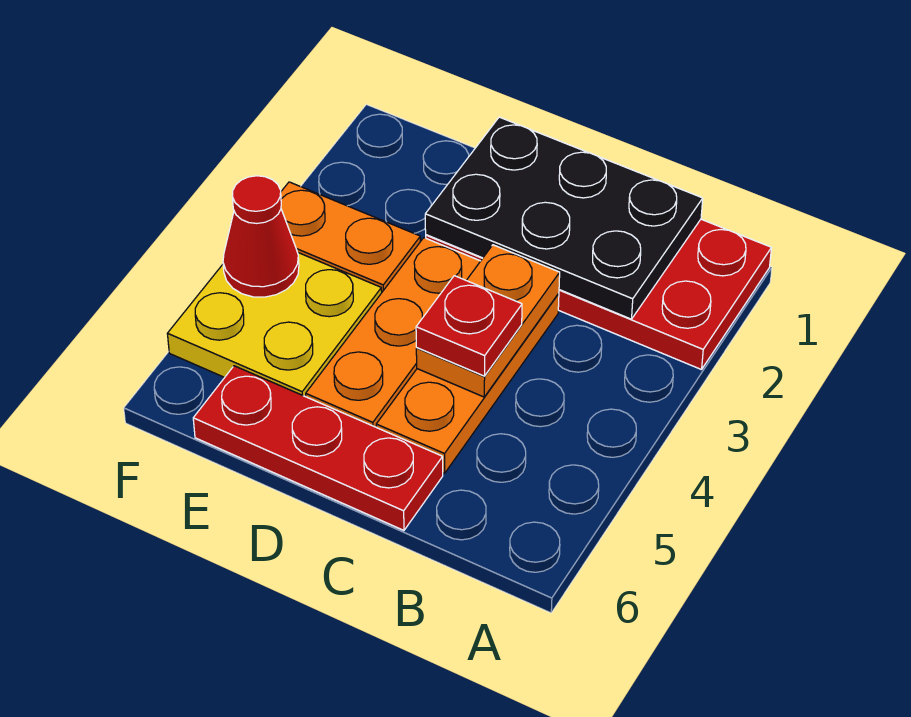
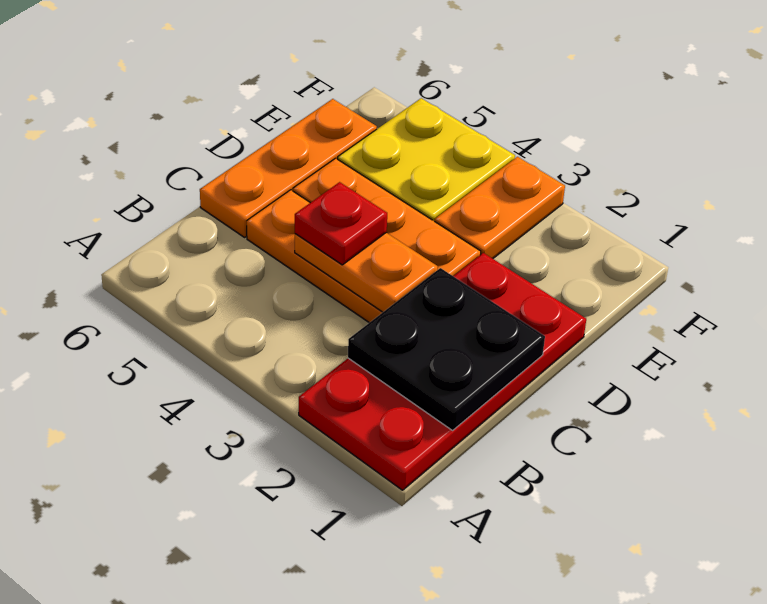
black 2x3 plate [425,117,703,319] -> black 2x2 plate [348,268,545,430]
red 1x3 plate [193,366,443,530] -> orange 1x3 plate [200,99,377,237]
red 1x1 cone [223,176,299,297] -> none

